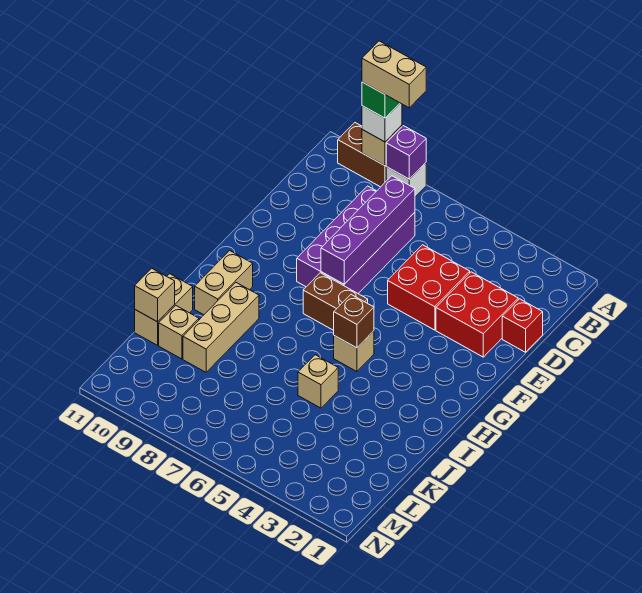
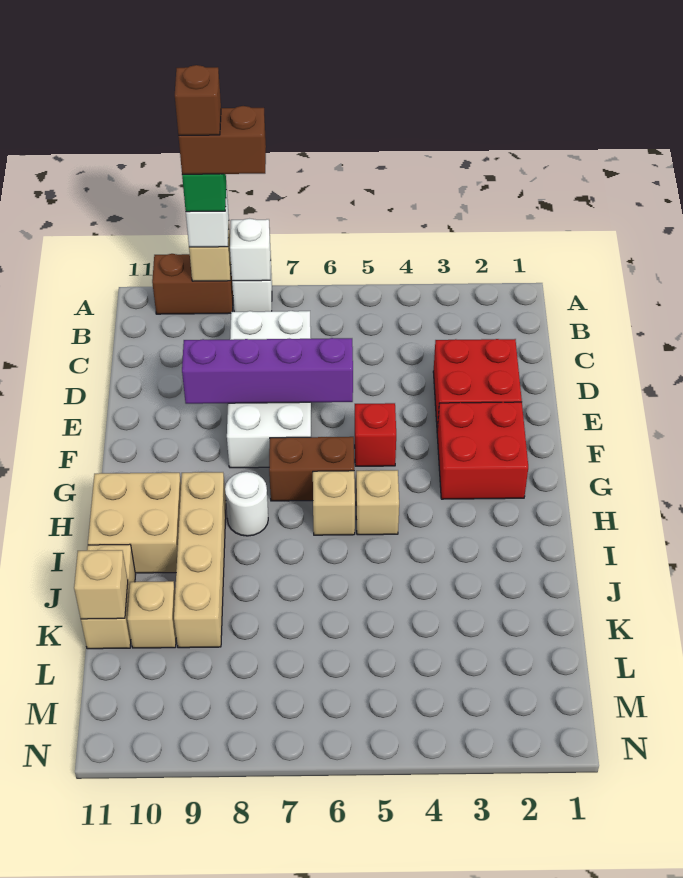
purple 1x1 brick [386,126,426,179] -> white 1x1 brick [230,219,271,281]
tan 1x2 brick [362,41,426,108] -> brown 1x2 brick [178,106,266,174]
purple 2x4 brick [297,186,415,293] -> white 2x4 brick [227,311,311,468]
purple 1x4 brick [321,176,415,284] -> purple 1x4 brick turned to [182,338,353,404]
red 1x1 brick [502,299,543,352] -> red 1x1 brick moved to [355,403,396,466]
red 2x2 brick [388,245,470,330] -> red 2x2 brick moved to [437,402,528,499]
brown 1x1 brick [334,295,374,348] -> brown 1x1 brick moved to [175,65,221,135]
none -> white 1x1 round brick [225,472,268,536]
tan 1x2 brick [195,251,253,315] -> tan 2x2 brick [88,473,181,573]
tan 1x3 brick [183,283,259,372] -> tan 1x4 brick [174,472,226,648]
tan 1x1 brick [298,355,338,408] -> tan 1x1 brick moved to [313,471,355,535]

